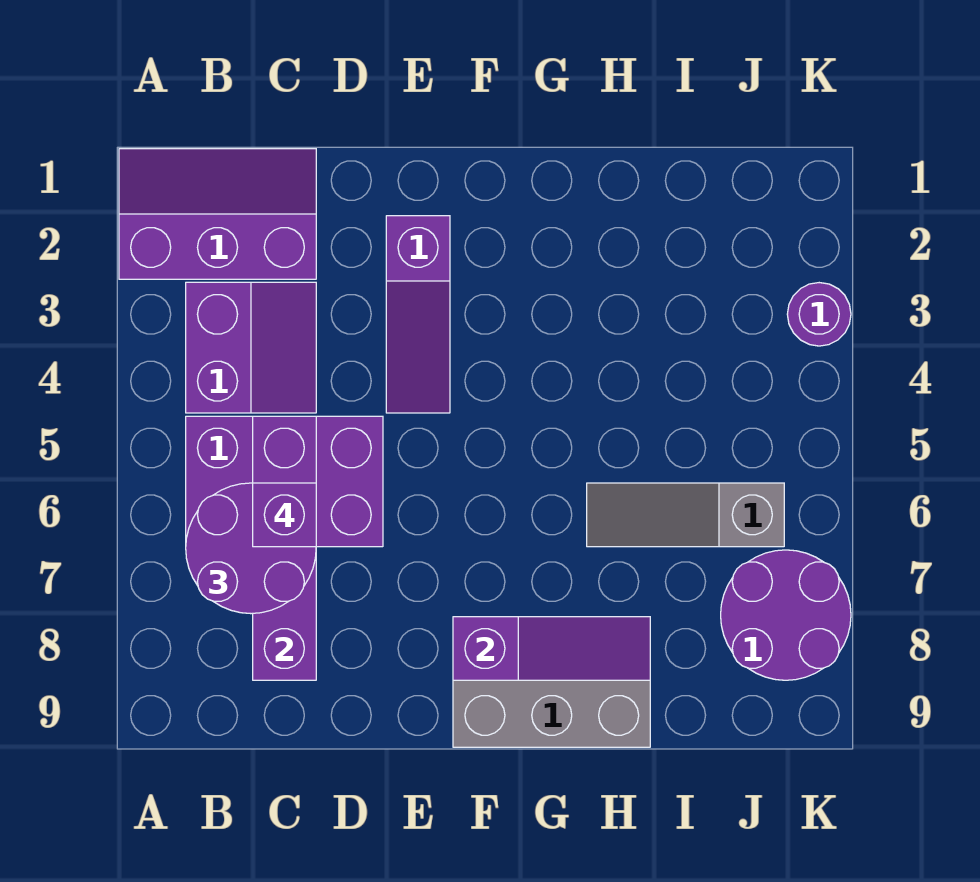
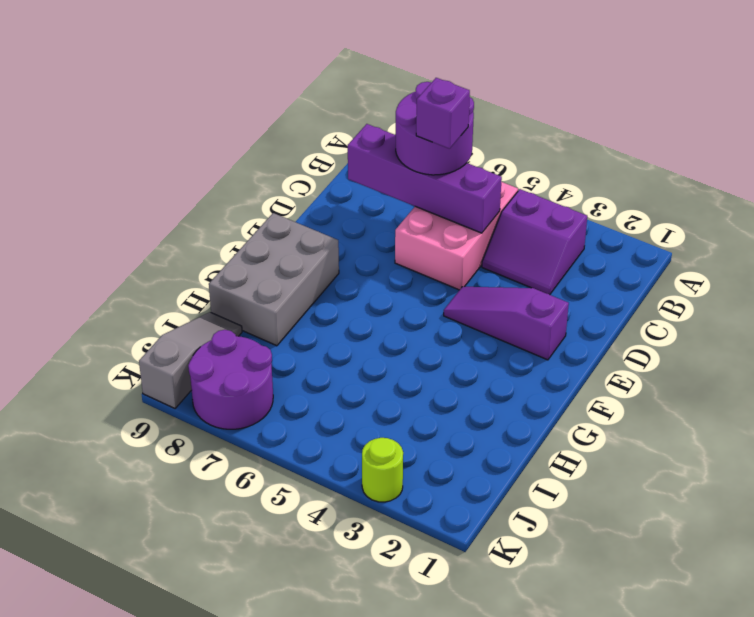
purple 2x3 slope [119,149,316,279] -> none
purple 2x3 brick [186,416,383,547] -> pink 2x3 brick [395,182,518,290]
purple 1x3 slope [453,617,650,680] -> none
grey 1x3 slope [587,483,784,547] -> grey 1x3 slope moved to [139,312,242,408]
purple 1x1 round brick [787,283,851,346] -> lime 1x1 round brick [362,438,403,502]

